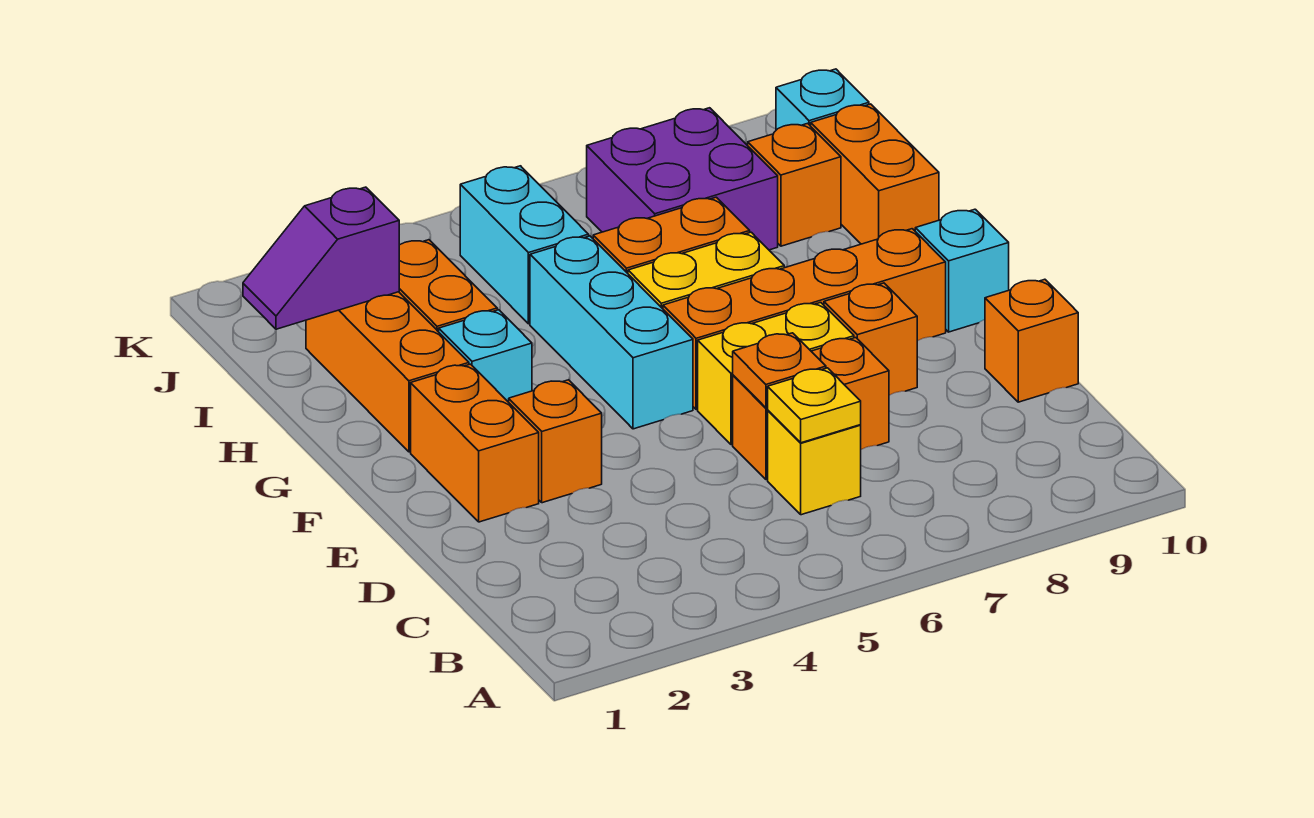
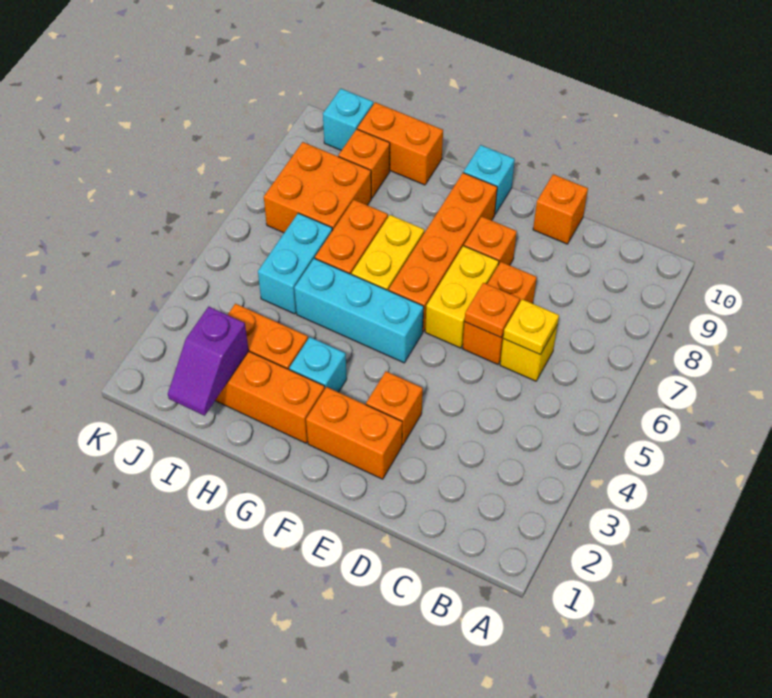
cyan 1x2 brick [460,166,589,324] -> cyan 1x2 brick turned to [258,213,332,314]
purple 2x2 brick [587,108,778,250] -> orange 2x2 brick [264,142,371,233]

